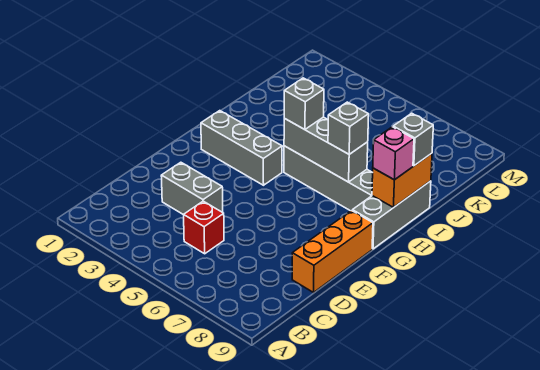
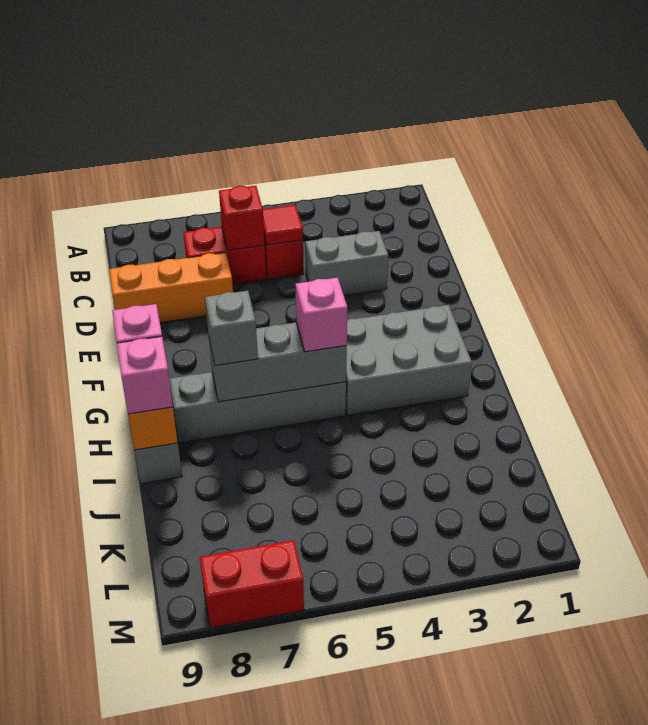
none -> red 1x1 tile [263,205,303,245]
none -> red 1x2 brick [183,227,266,285]
none -> red 1x1 brick [219,186,264,250]
orange 1x3 brick [292,211,373,292] -> orange 1x3 brick turned to [109,253,233,323]
grey 1x3 brick [201,111,282,185] -> grey 2x3 brick [346,305,472,415]
grey 1x1 brick [284,78,324,130] -> pink 1x1 brick [295,277,347,352]
grey 1x1 brick [393,113,433,166] -> pink 1x1 brick [117,336,173,414]
none -> red 1x2 brick [200,540,304,628]

